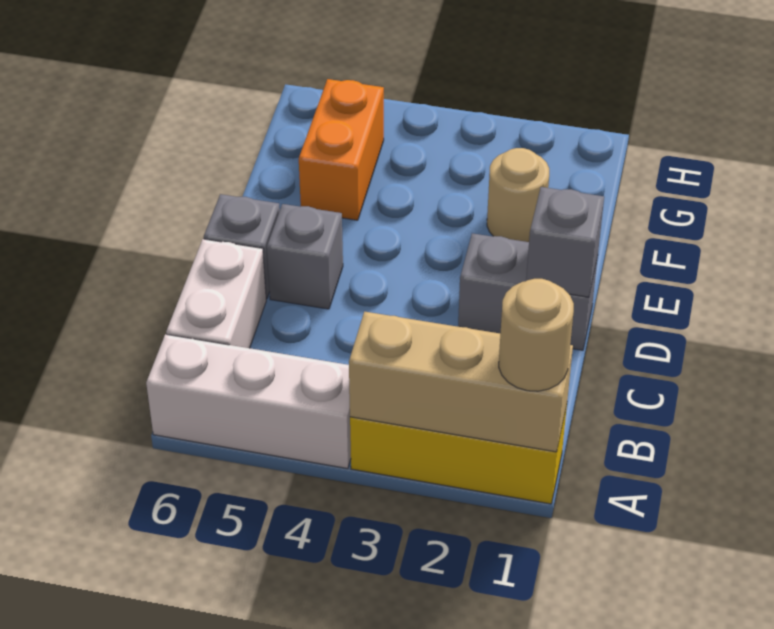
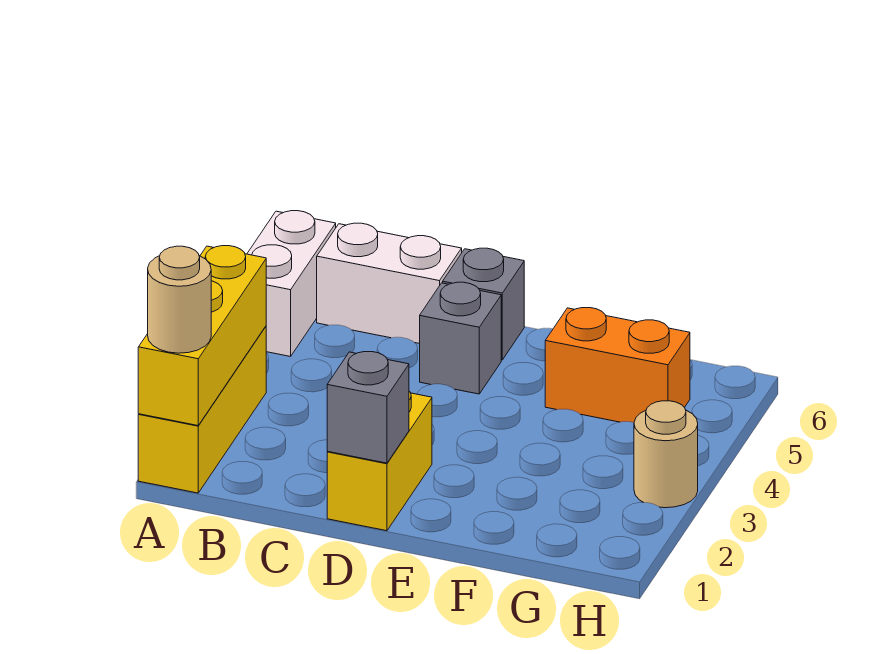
tan 1x3 brick [349,312,573,452] -> yellow 1x3 brick [138,246,266,426]
white 1x3 brick [146,334,351,469] -> white 1x2 brick [247,211,336,357]
grey 1x2 brick [458,233,598,350] -> yellow 1x2 brick [327,391,432,531]
tan 1x1 round brick [487,148,549,242] -> tan 1x1 round brick moved to [634,401,698,508]

